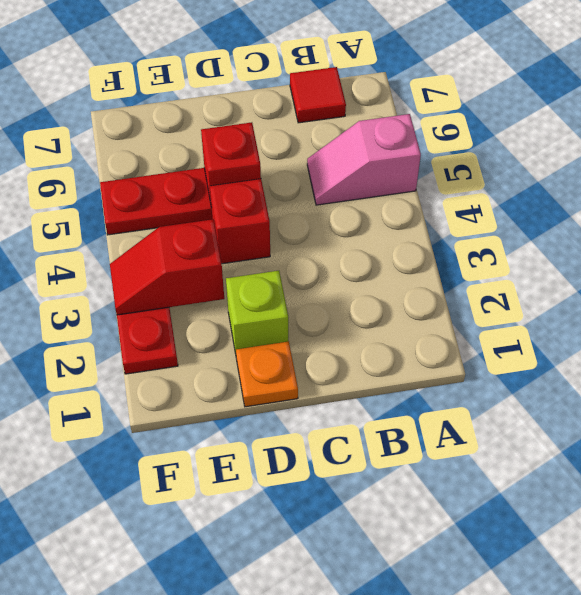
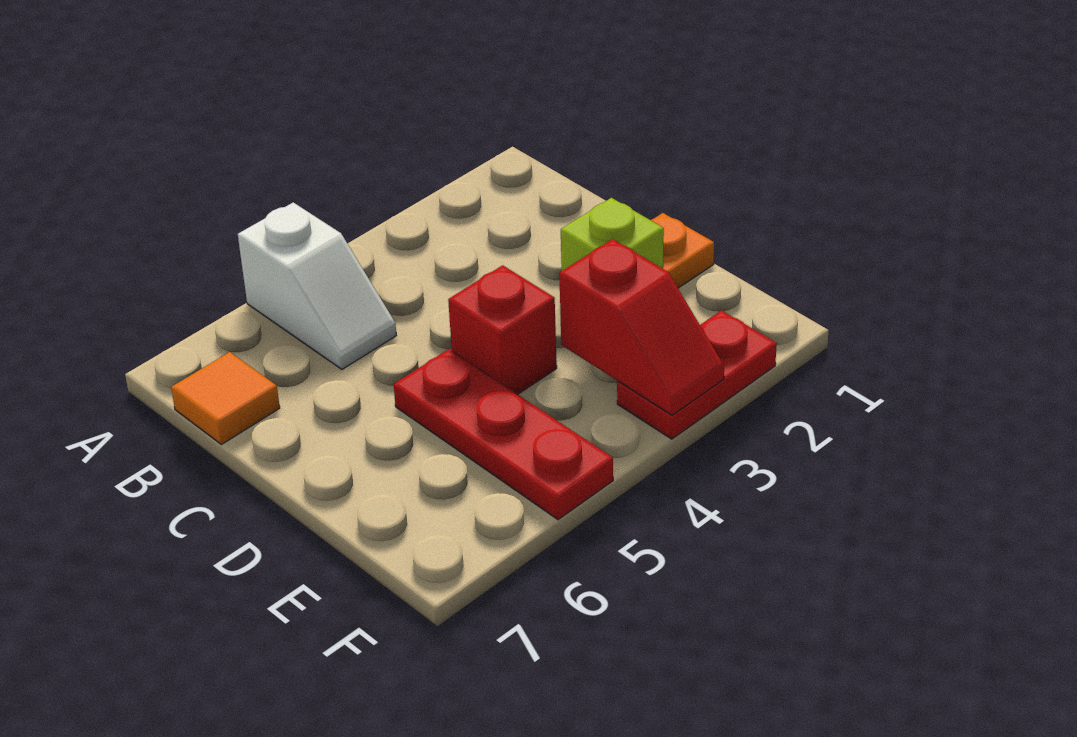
pink 1x2 slope [307,114,421,205] -> white 1x2 slope [238,202,396,369]
red 1x1 tile [290,67,346,123] -> orange 1x1 tile [171,352,280,444]
red 1x1 brick [201,122,261,208] -> none

